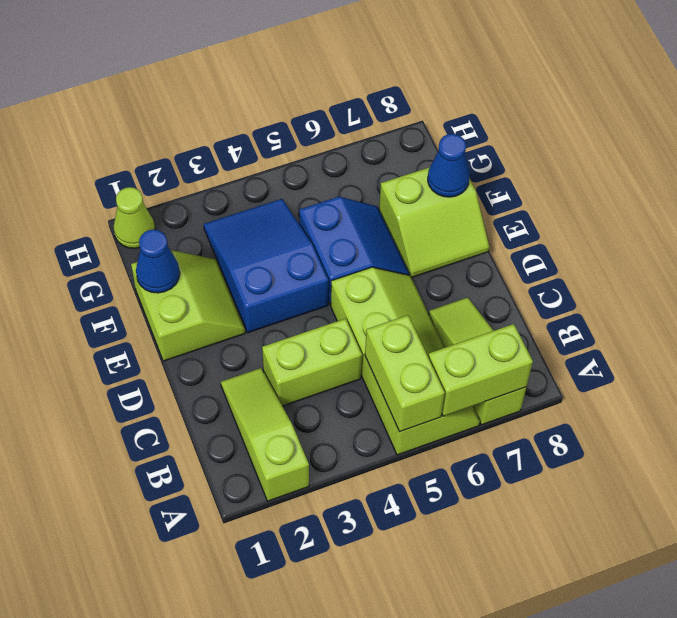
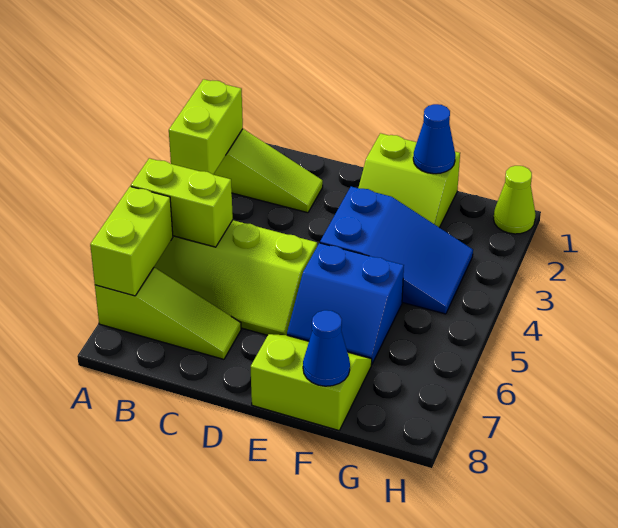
lime 1x2 brick [262,318,362,406] -> lime 1x2 brick moved to [169,79,243,174]
lime 2x2 slope [379,167,489,278] -> lime 2x2 slope turned to [251,334,372,431]

